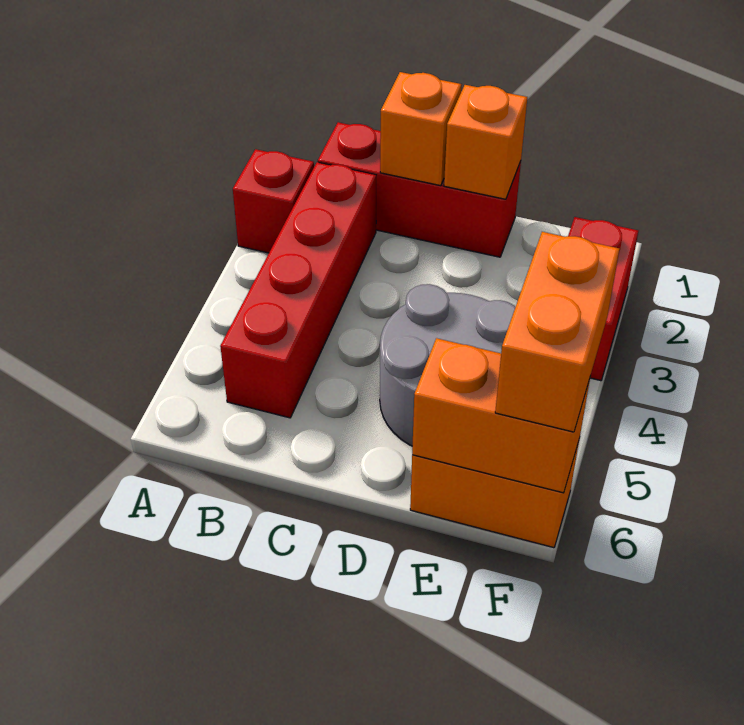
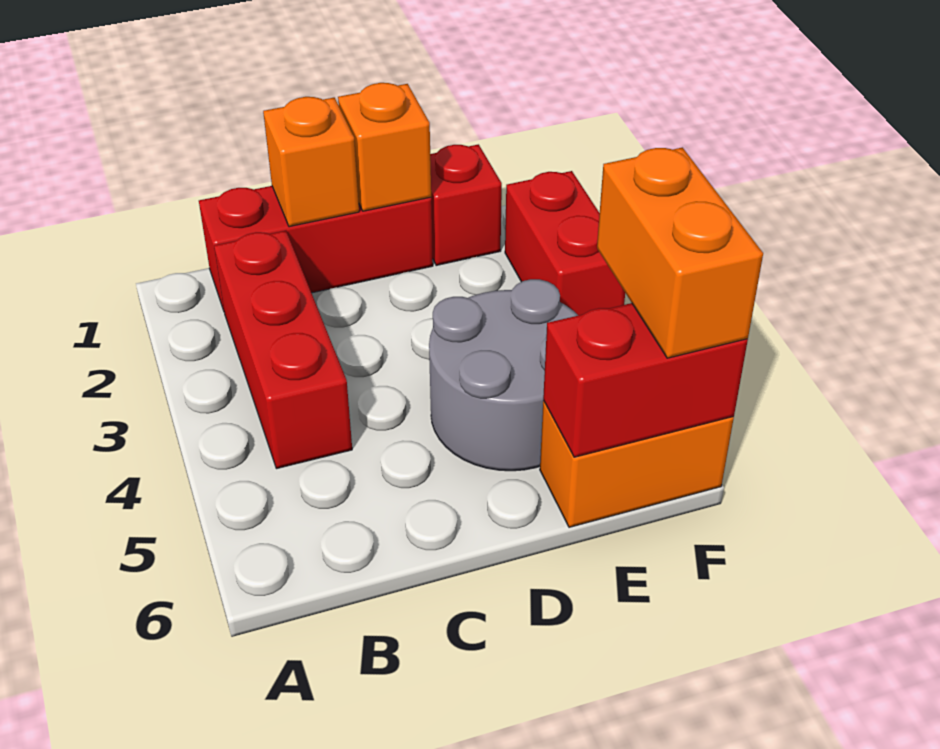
red 1x1 brick [233,149,314,253] -> red 1x1 brick moved to [430,144,502,265]
red 1x4 brick [220,162,376,418] -> red 1x3 brick [214,231,352,469]
orange 1x2 brick [412,338,590,493] -> red 1x2 brick [543,303,748,457]

